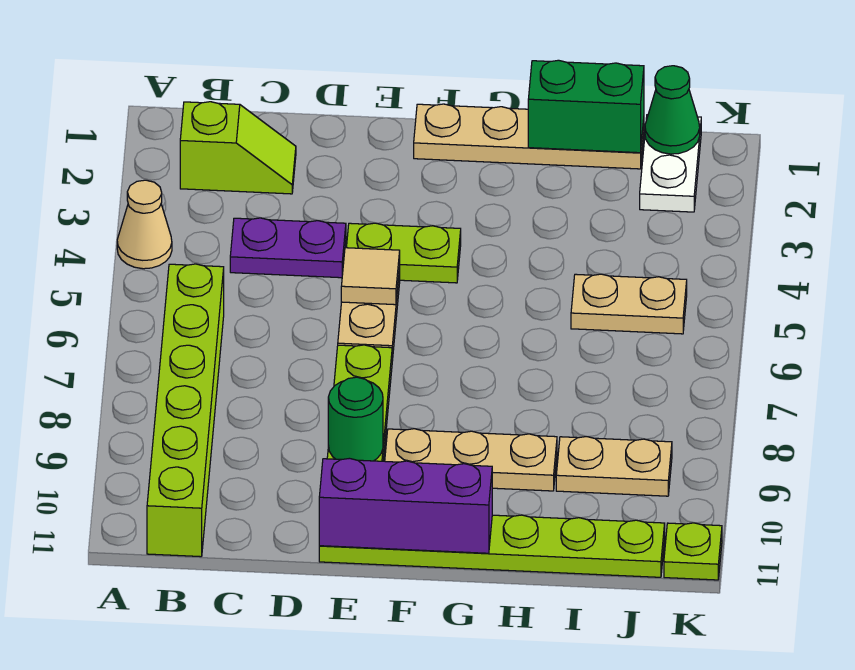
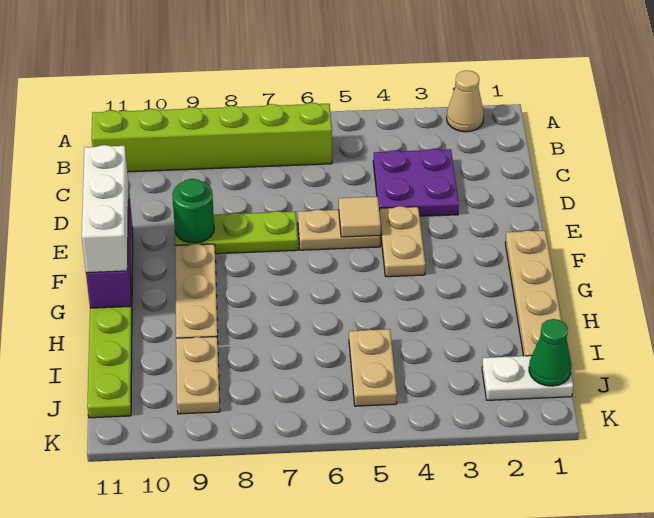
tan 1x1 cone [117,180,172,269] -> tan 1x1 cone moved to [447,70,484,132]
lime 1x2 slope [180,102,296,194] -> none
purple 1x2 plate [230,218,346,278] -> purple 2x2 plate [373,149,459,216]
lime 1x2 plate [346,223,461,283] -> tan 1x2 plate [379,206,425,277]
none -> white 1x3 brick [82,145,128,273]
green 1x2 brick [528,60,644,153] -> none
lime 1x1 plate [664,523,722,580] -> none

